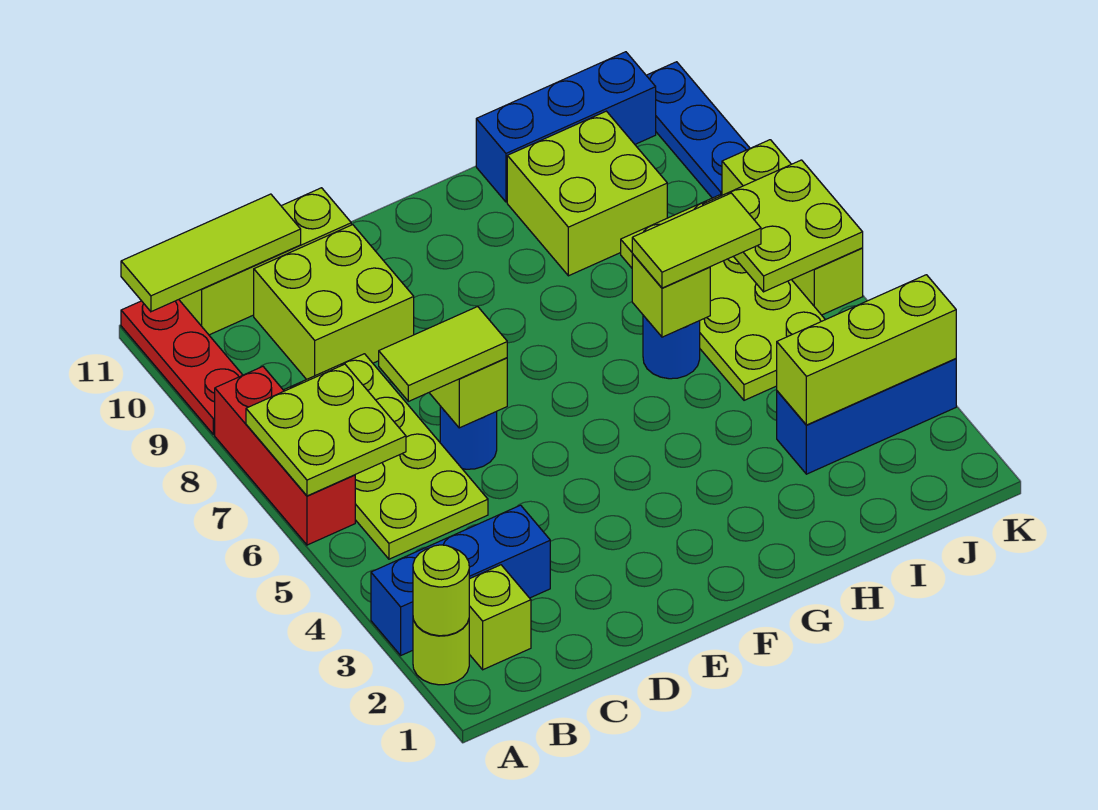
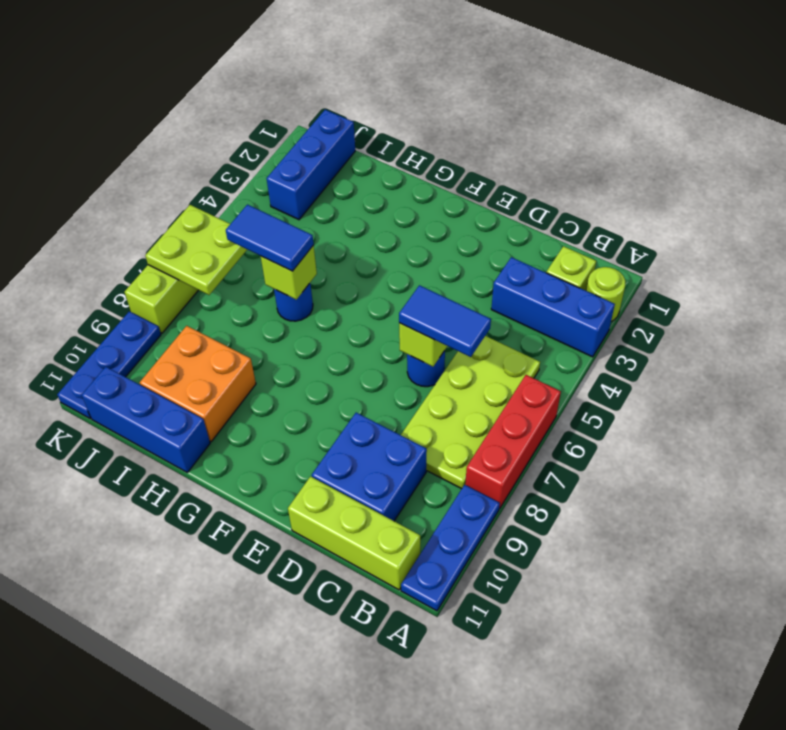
lime 1x1 round brick [413,545,469,636] -> none
lime 2x2 plate [246,364,406,496] -> none
red 1x3 plate [121,300,242,434] -> blue 1x3 plate [401,485,500,611]
lime 1x3 tile [121,194,301,312] -> none
lime 1x2 tile [379,307,507,401] -> blue 1x2 tile [399,285,491,357]
lime 2x2 brick [254,225,414,380] -> blue 2x2 brick [312,413,427,521]
lime 1x2 tile [632,193,761,288] -> blue 1x2 tile [226,205,314,271]
lime 2x2 brick [507,111,667,276] -> orange 2x2 brick [140,326,256,441]
blue 1x3 brick [777,359,956,474] -> blue 1x3 brick turned to [267,110,355,220]
lime 1x3 brick [777,275,956,425] -> none
lime 2x4 plate [621,195,825,400] -> none

